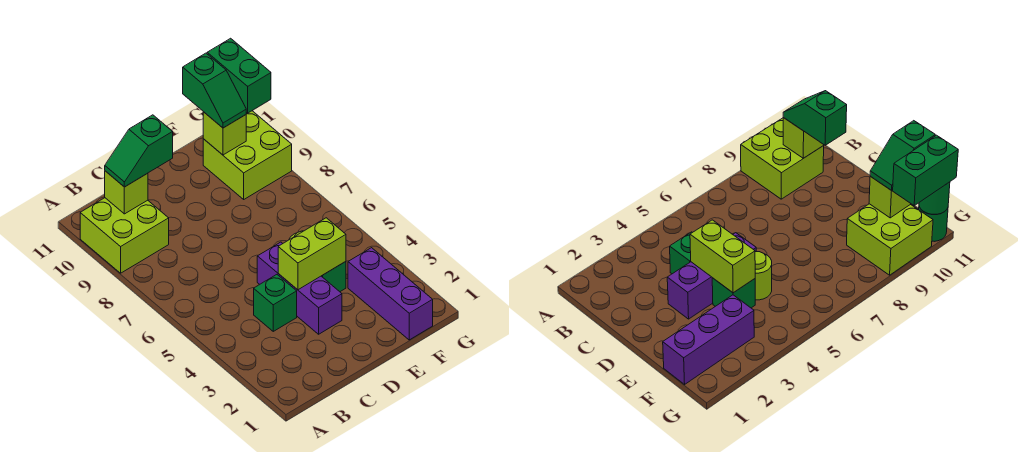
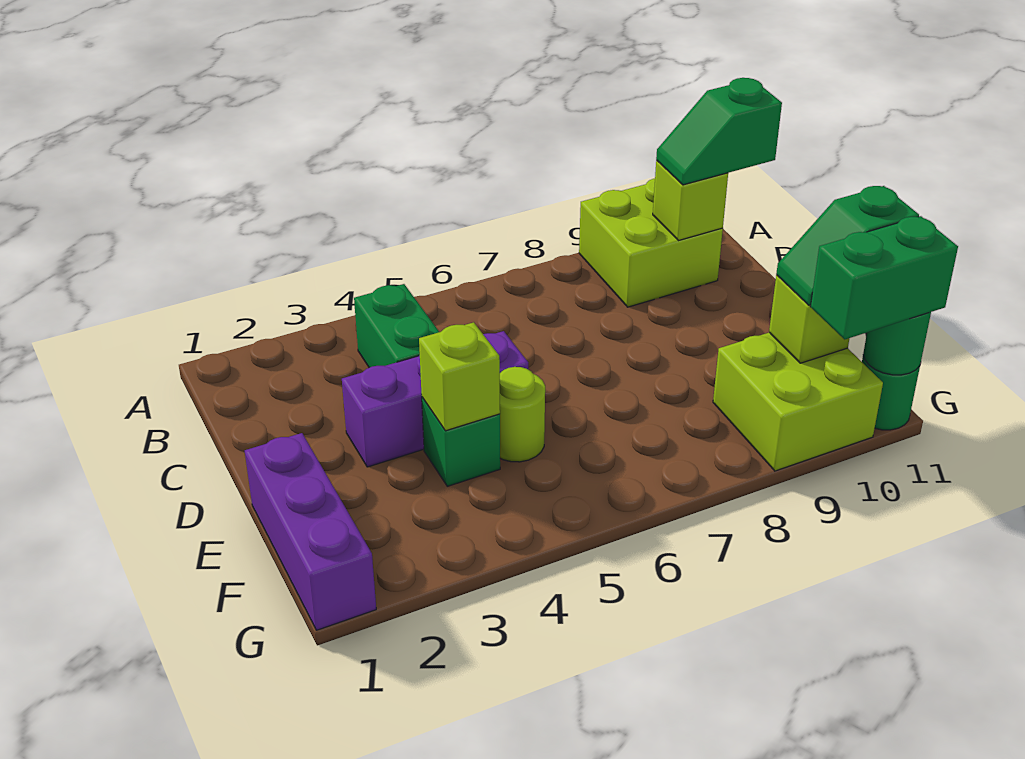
green 1x2 slope [105,115,173,187] -> green 1x2 slope turned to [656,78,782,185]
green 1x1 brick [254,275,297,331] -> green 1x2 brick [354,284,439,368]
lime 1x2 brick [278,218,346,290] -> lime 1x1 brick [419,322,500,431]
purple 1x3 brick [348,248,433,340] -> purple 1x3 brick turned to [245,433,376,630]

